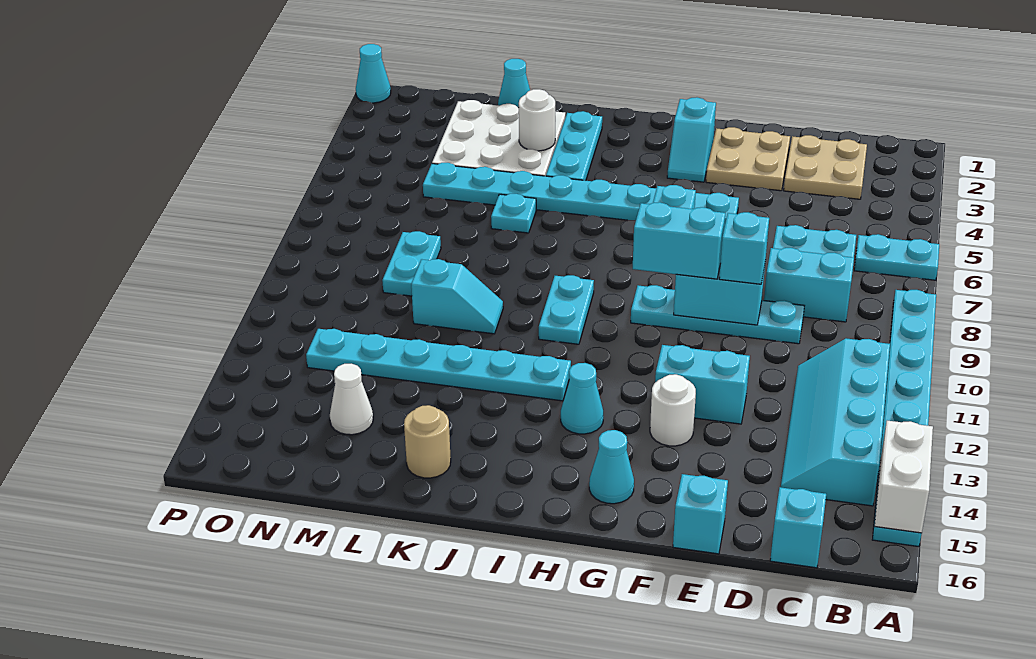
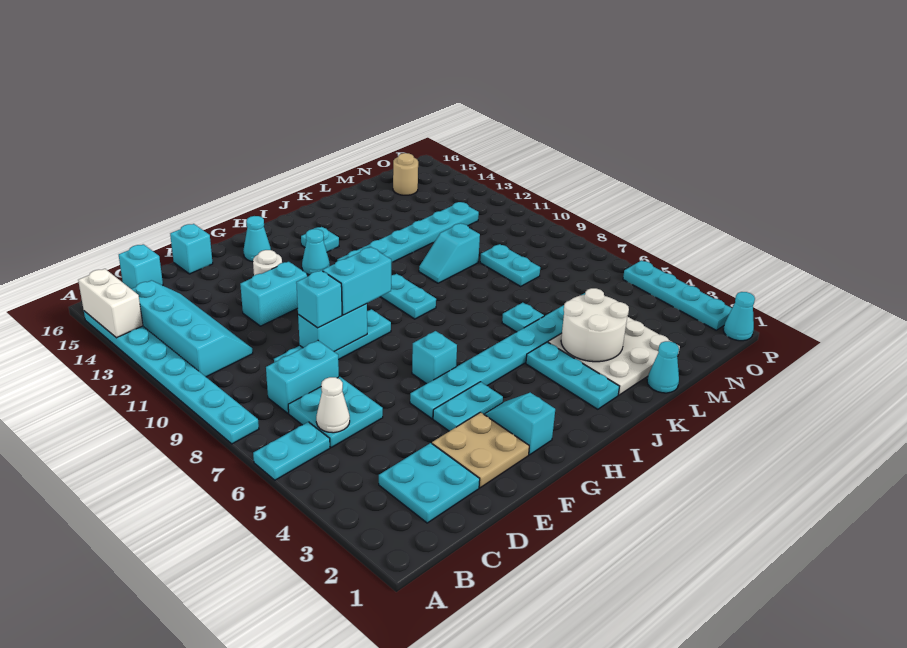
tan 2x2 plate [784,135,867,199] -> cyan 2x2 plate [379,443,480,523]
none -> cyan 1x2 plate [433,382,503,431]
none -> cyan 1x1 plate [301,227,339,252]
white 1x1 round brick [519,89,555,151] -> white 2x2 round brick [561,288,629,362]
tan 1x1 round brick [404,405,451,478] -> tan 1x1 round brick moved to [393,153,418,195]
white 1x1 cone [330,364,373,435] -> white 1x1 cone moved to [316,377,350,433]
none -> cyan 1x4 plate [623,260,732,330]

